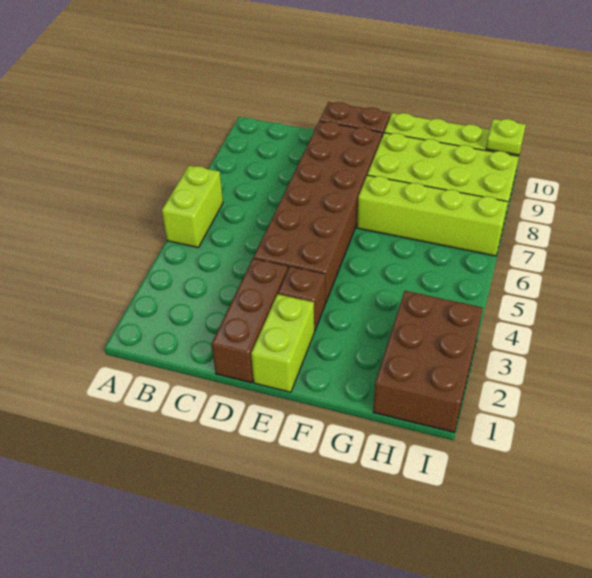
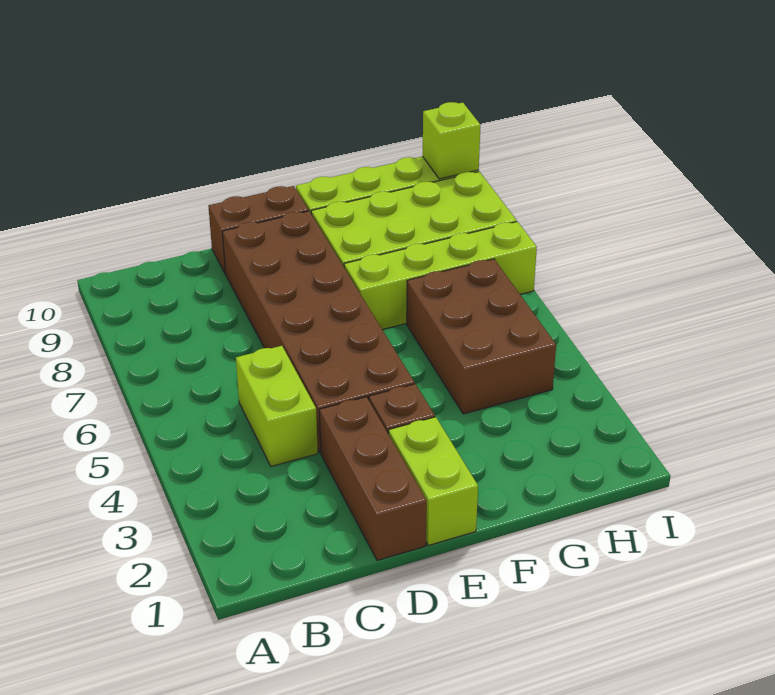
lime 1x2 brick [162,166,223,248] -> lime 1x2 brick moved to [236,346,318,466]
brown 2x3 brick [373,291,483,432] -> brown 2x3 brick moved to [407,259,556,414]
lime 1x1 plate [486,119,526,155] -> lime 1x1 brick [423,102,481,179]

